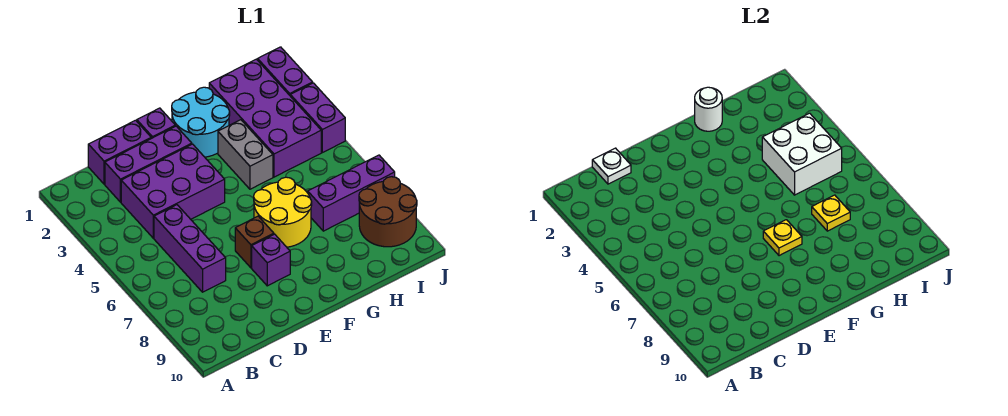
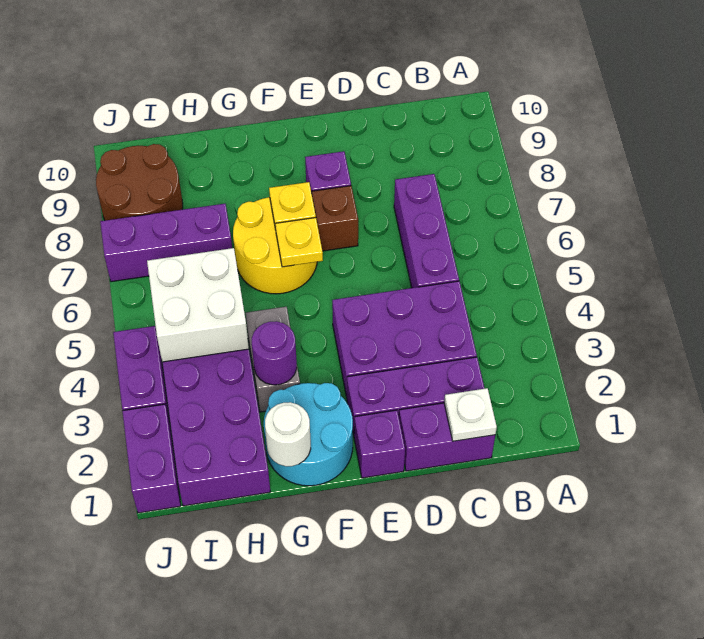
none -> purple 1x1 round brick [252,321,297,385]
yellow 1x1 plate [812,195,850,231] -> yellow 1x1 plate moved to [275,218,323,267]

